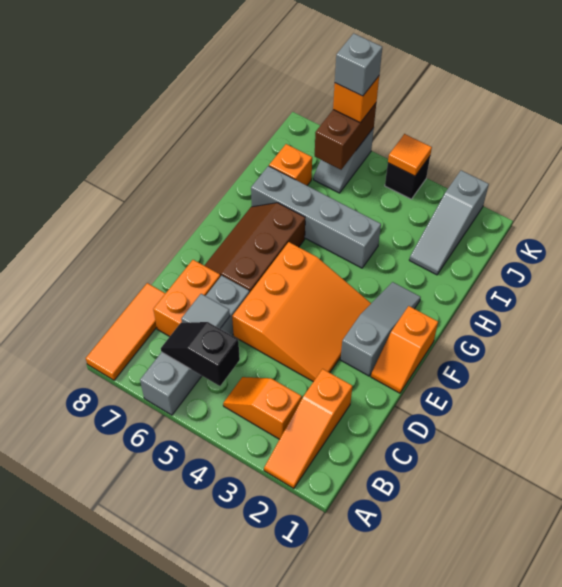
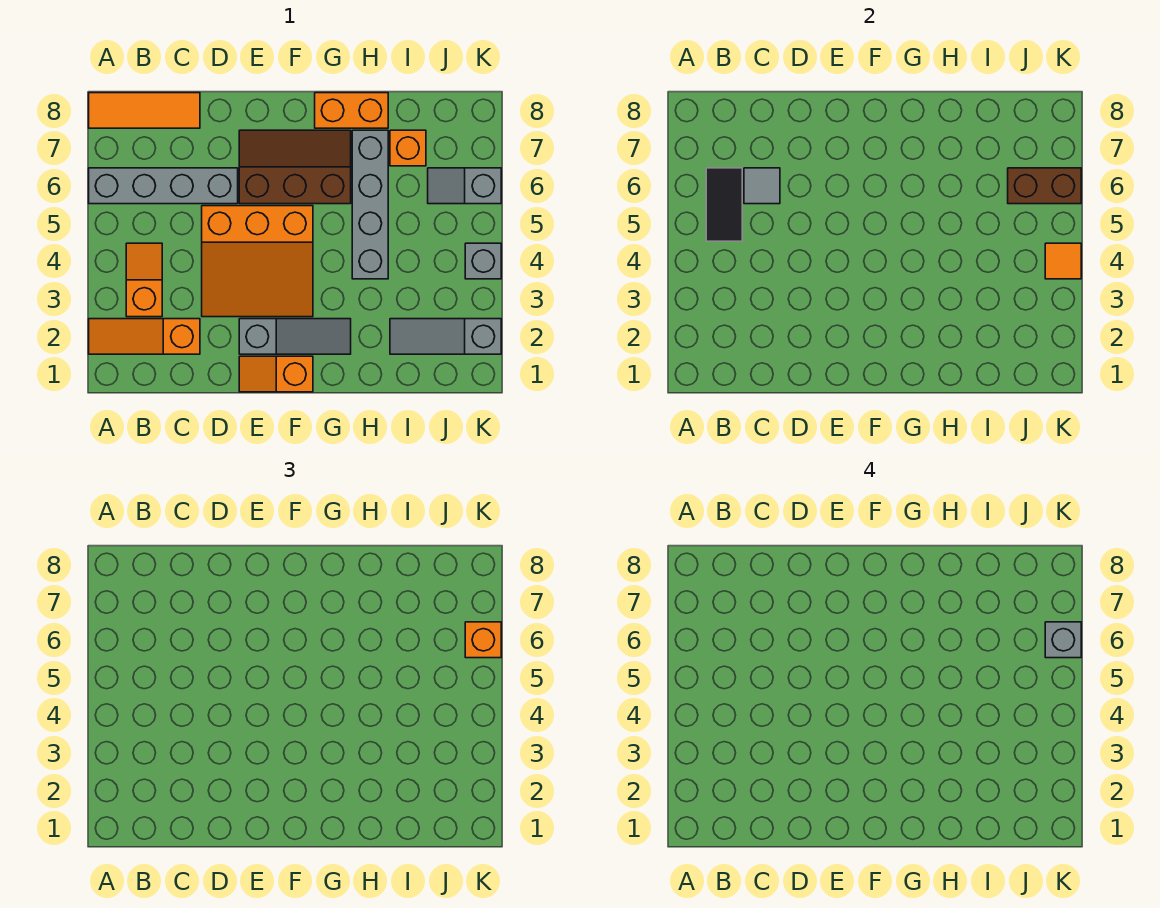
black 1x2 slope [161,322,240,386] -> black 1x2 tile [706,168,742,241]
orange 1x2 brick [153,260,220,337] -> orange 1x2 brick moved to [315,93,388,128]
black 1x1 brick [385,156,430,199] -> grey 1x1 brick [465,243,501,279]

